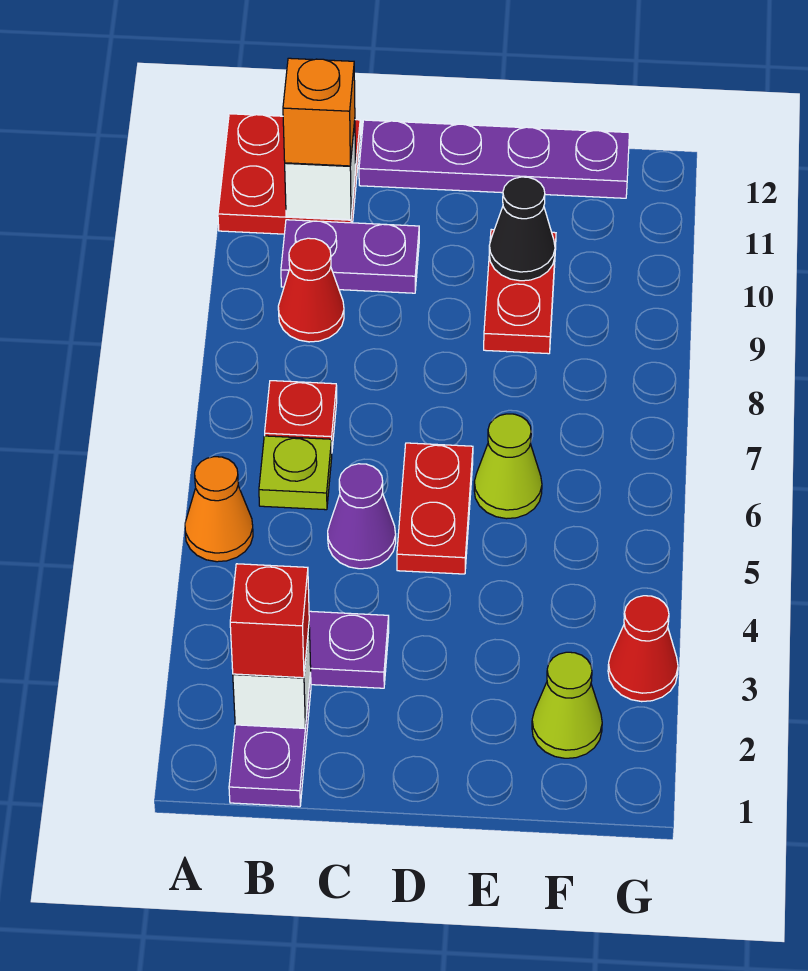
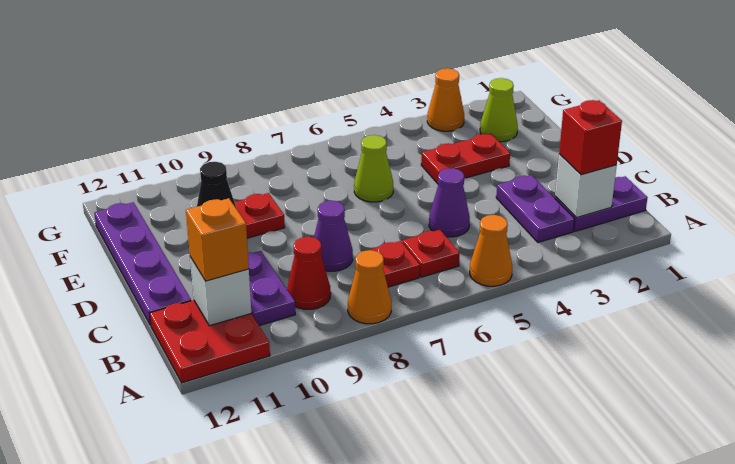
none -> orange 1x1 cone [348,250,391,324]
lime 1x1 plate [259,436,332,510] -> red 1x1 plate [403,230,460,277]
none -> purple 1x1 cone [314,201,353,271]
red 1x2 plate [397,443,473,574] -> red 1x2 plate moved to [421,134,510,184]
red 1x1 cone [608,596,678,702] -> orange 1x1 cone [427,68,464,131]

